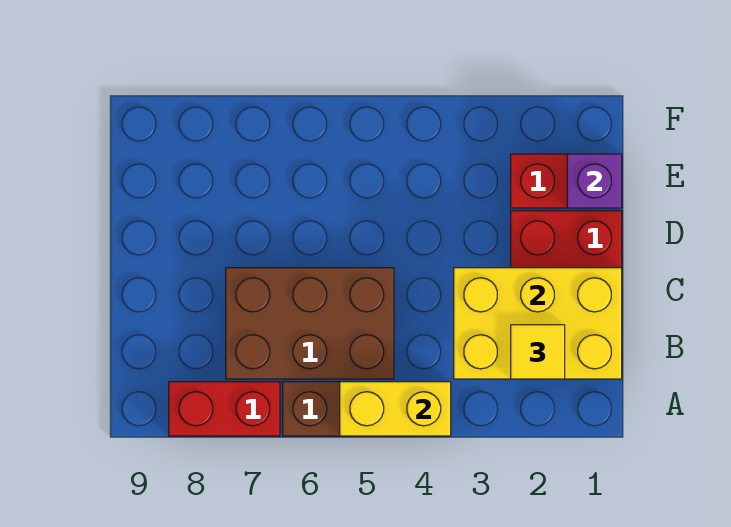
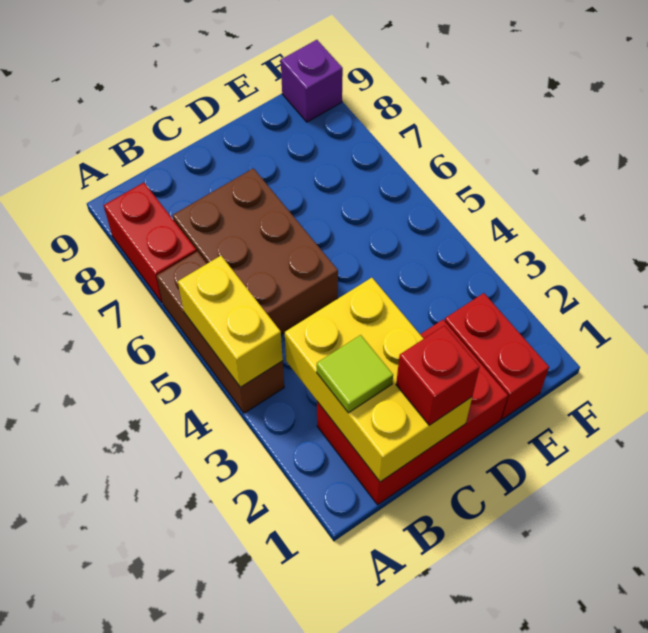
yellow 1x1 tile [511,325,565,379] -> lime 1x1 tile [317,335,393,413]
none -> red 1x1 brick [396,326,480,425]
purple 1x1 brick [567,154,622,208] -> purple 1x1 brick moved to [281,40,343,122]

